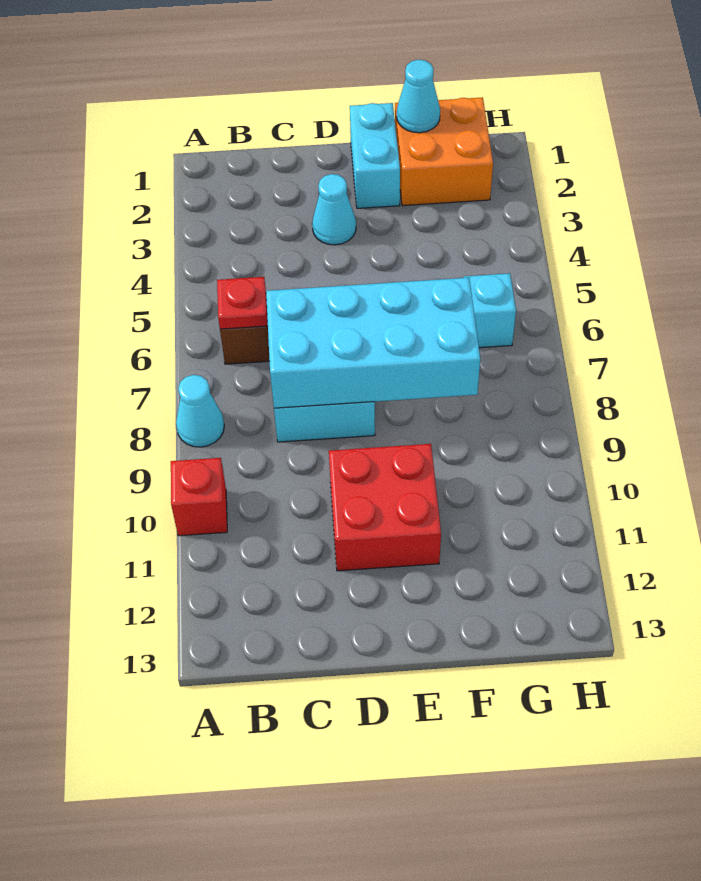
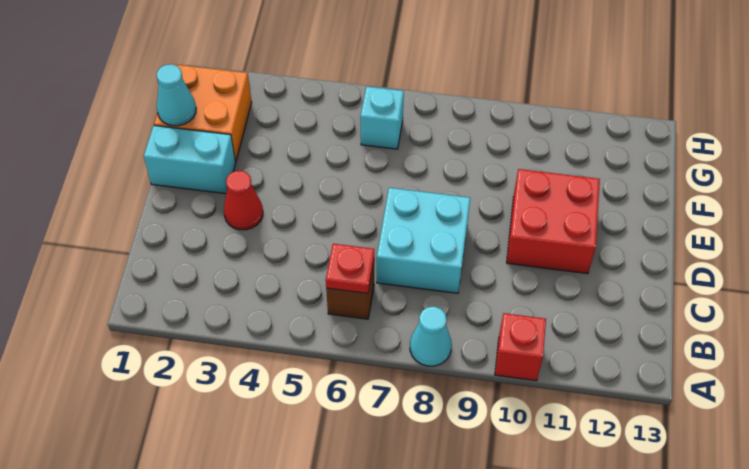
cyan 2x4 brick [266,278,480,408] -> none
cyan 1x1 cone [312,174,356,245] -> red 1x1 cone [224,171,263,230]

